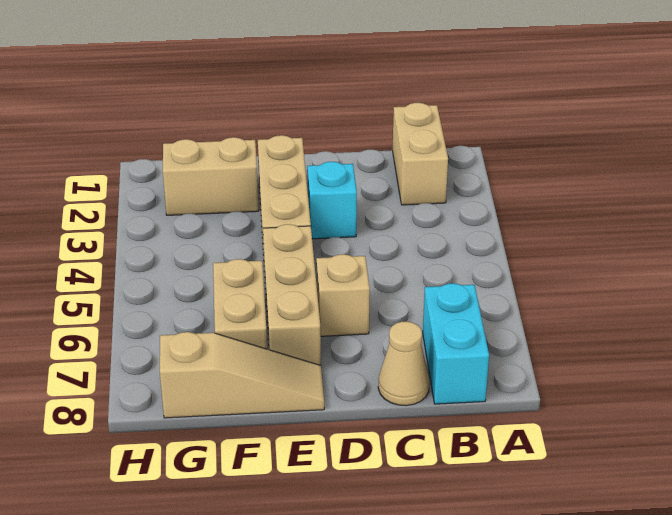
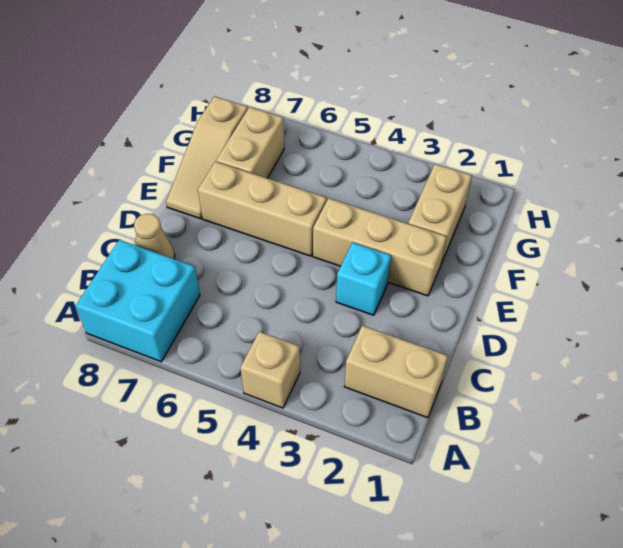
cyan 1x2 brick [423,283,489,404] -> cyan 2x2 brick [76,240,200,362]
tan 1x1 brick [316,254,370,336] -> tan 1x1 brick moved to [240,332,300,408]
tan 1x2 brick [213,259,267,349] -> tan 1x2 brick turned to [216,107,284,178]

